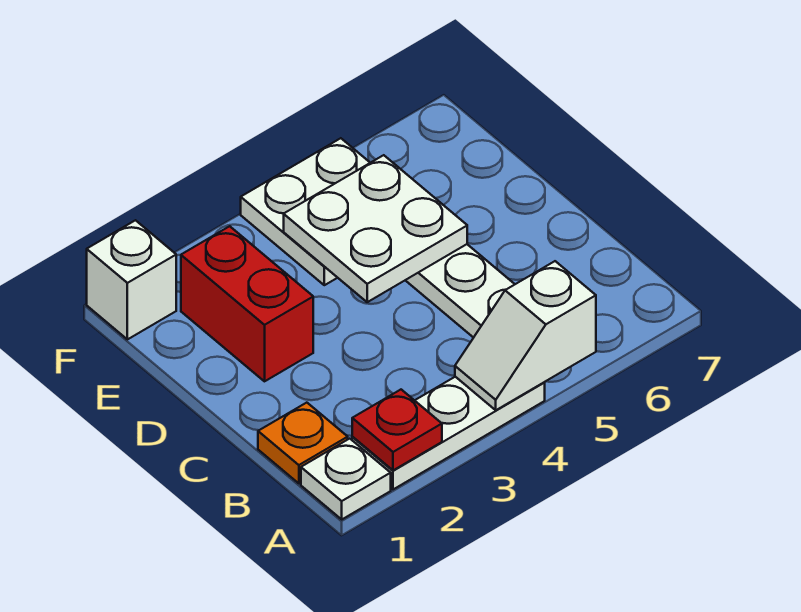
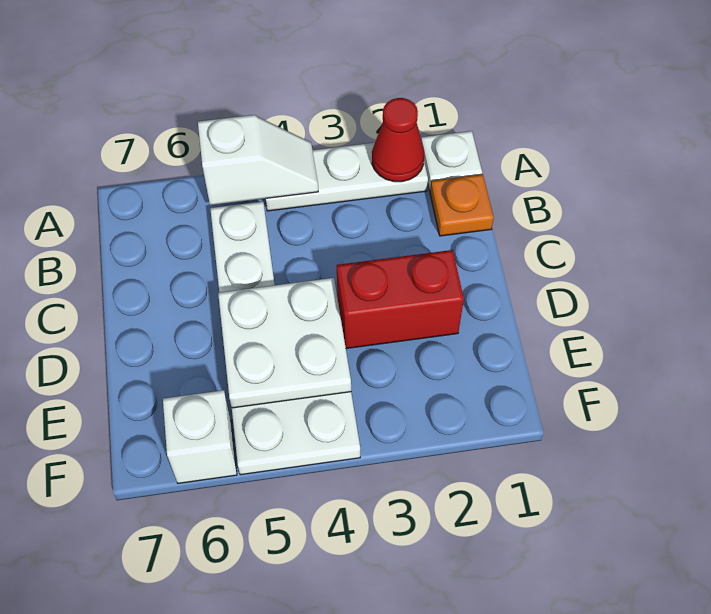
red 1x1 plate [352,390,442,470] -> red 1x1 cone [372,98,424,182]
red 1x2 brick [181,226,313,381] -> red 1x2 brick turned to [337,250,464,349]
white 1x1 brick [87,220,176,339] -> white 1x1 brick moved to [163,390,237,483]

